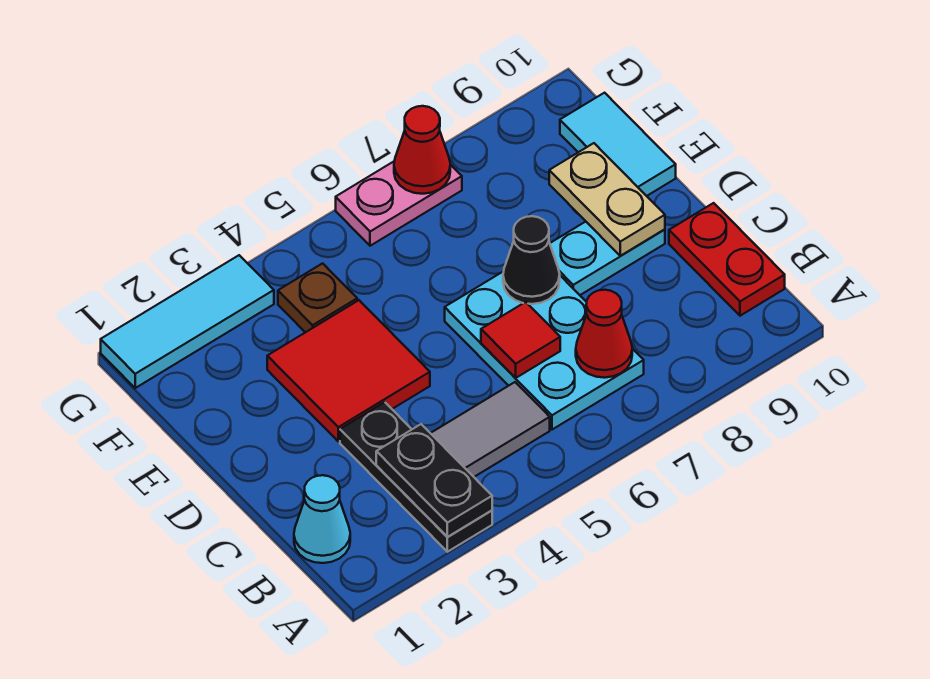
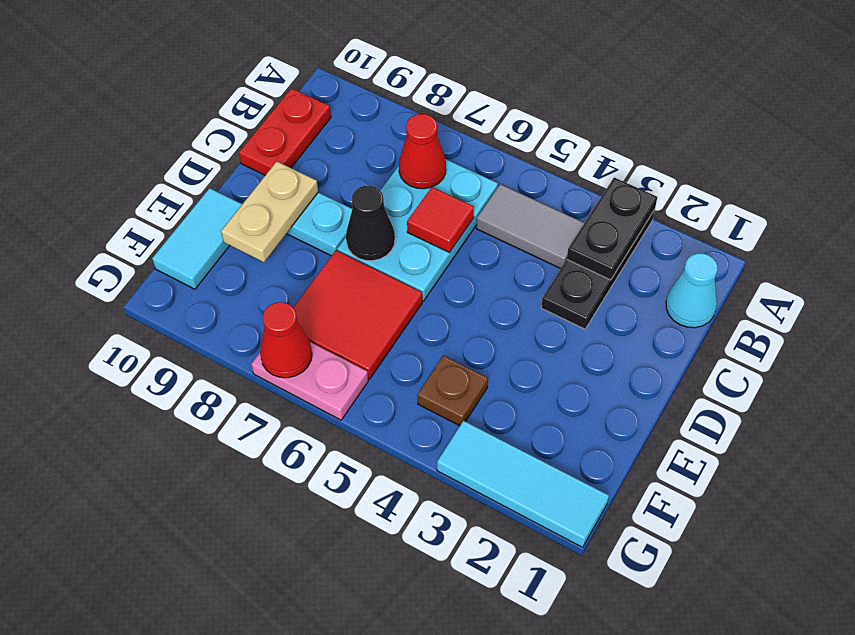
red 2x2 tile [267,300,430,441] -> red 2x2 tile moved to [293,250,422,379]

